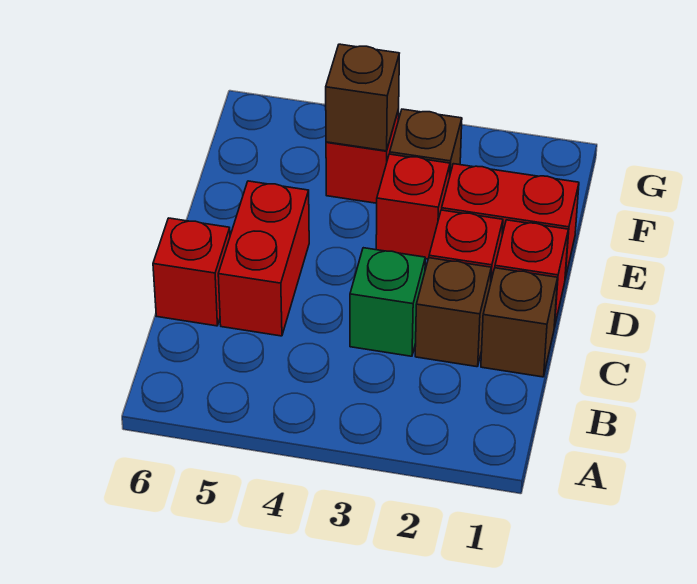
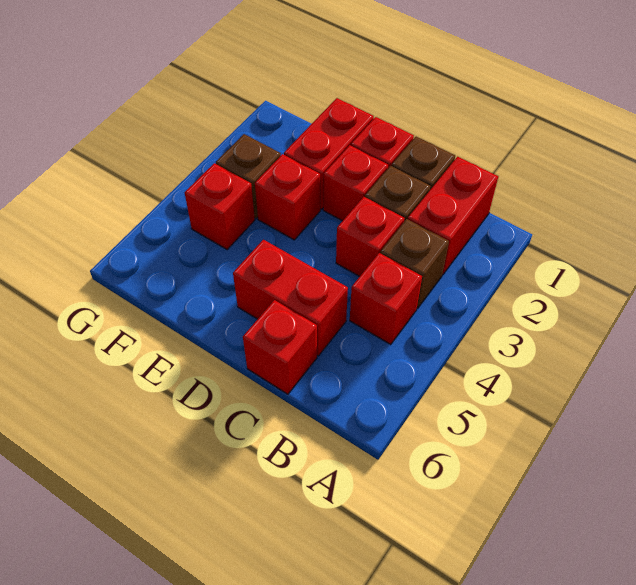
none -> red 1x2 brick [408,157,498,275]
none -> red 1x1 brick [350,253,422,344]
green 1x1 brick [350,248,425,356] -> red 1x1 brick [336,197,405,276]
brown 1x1 brick [326,44,399,151] -> brown 1x1 brick moved to [380,219,449,309]

